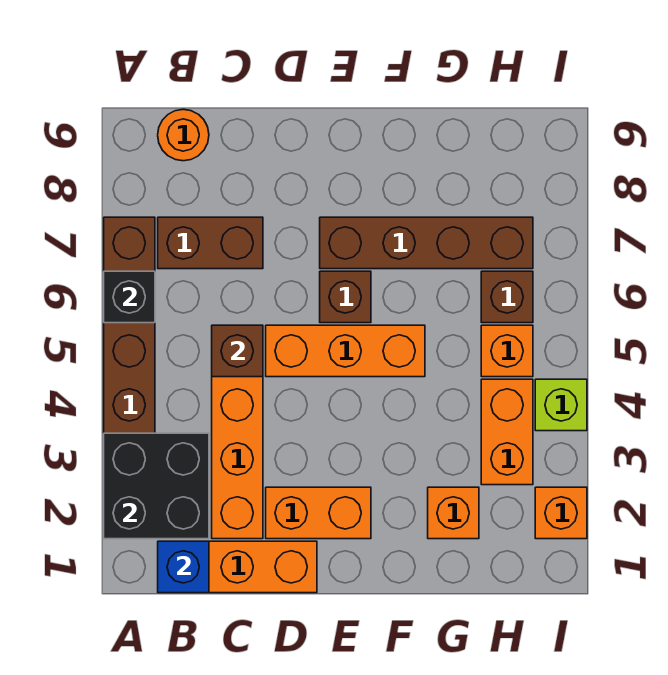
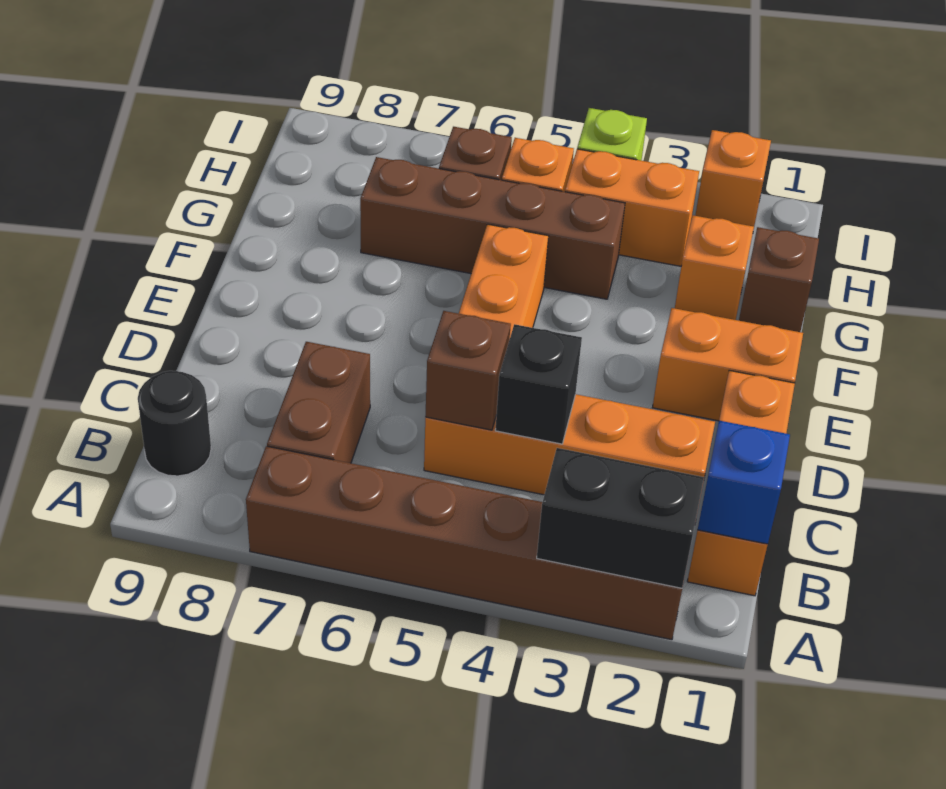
black 2x2 brick [104,433,209,539] -> black 1x2 brick [537,448,704,588]
black 1x1 brick [104,271,155,323] -> black 1x1 brick moved to [495,324,582,444]
orange 1x1 round brick [158,109,209,161] -> black 1x1 round brick [138,371,211,476]
orange 1x2 brick [266,487,371,539] -> orange 1x2 brick turned to [652,308,803,421]
brown 1x1 brick [320,271,371,323] -> brown 1x1 brick moved to [739,227,819,332]
brown 1x4 brick [320,217,533,269] -> brown 1x4 brick turned to [360,157,625,299]

